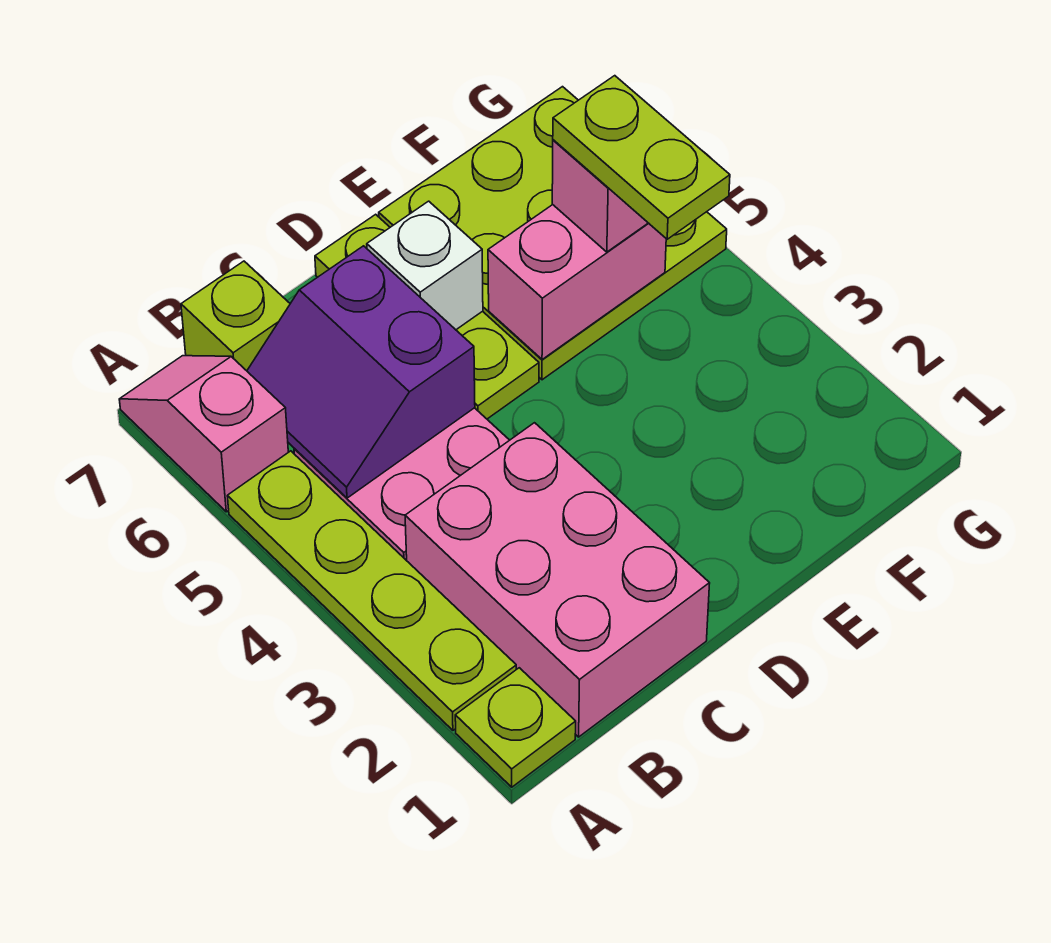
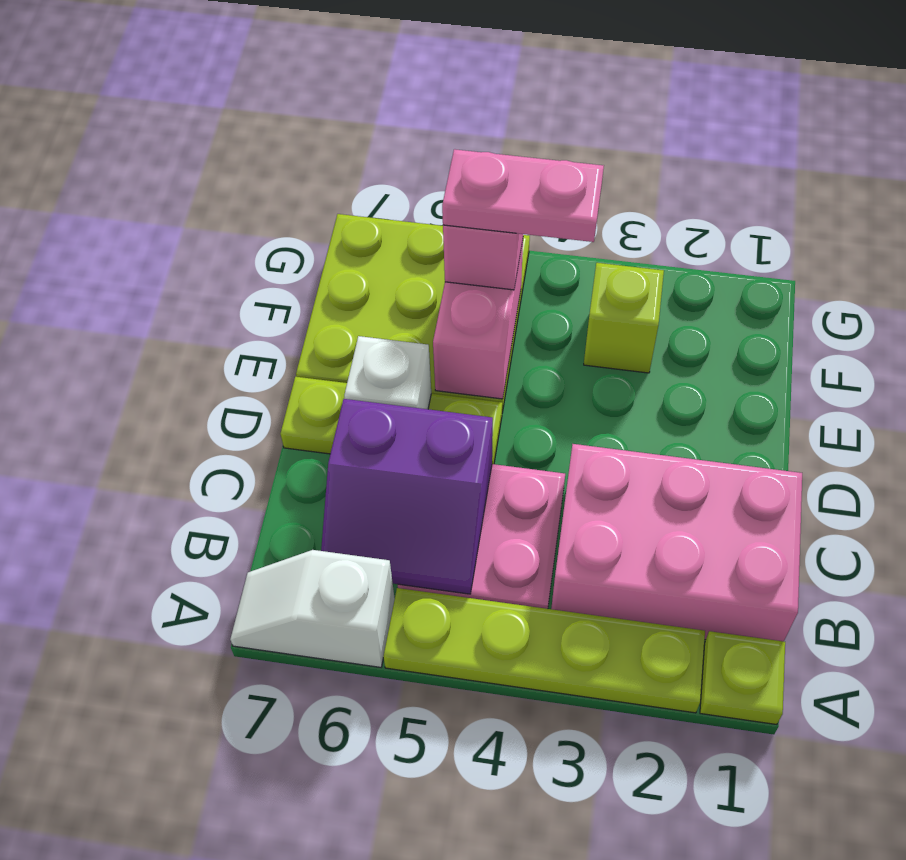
pink 1x2 slope [119,356,288,512] -> white 1x2 slope [230,550,395,667]
lime 1x1 brick [181,261,290,371] -> lime 1x1 brick moved to [584,263,664,373]
lime 1x2 plate [553,76,730,239] -> pink 1x2 plate [442,149,604,242]

